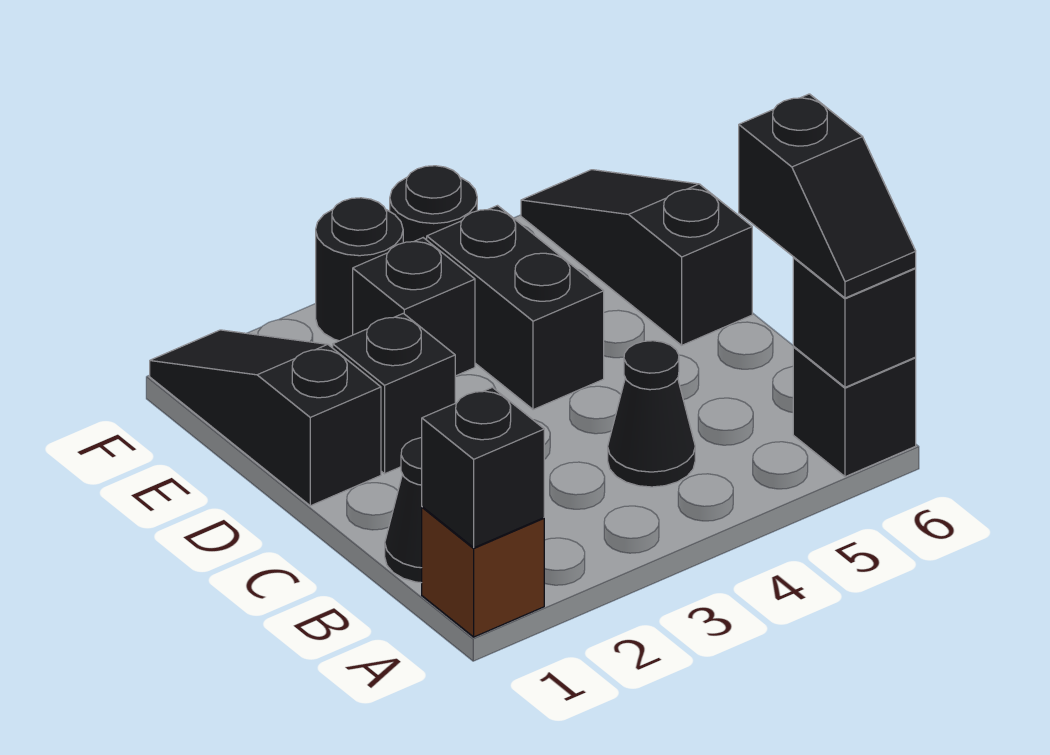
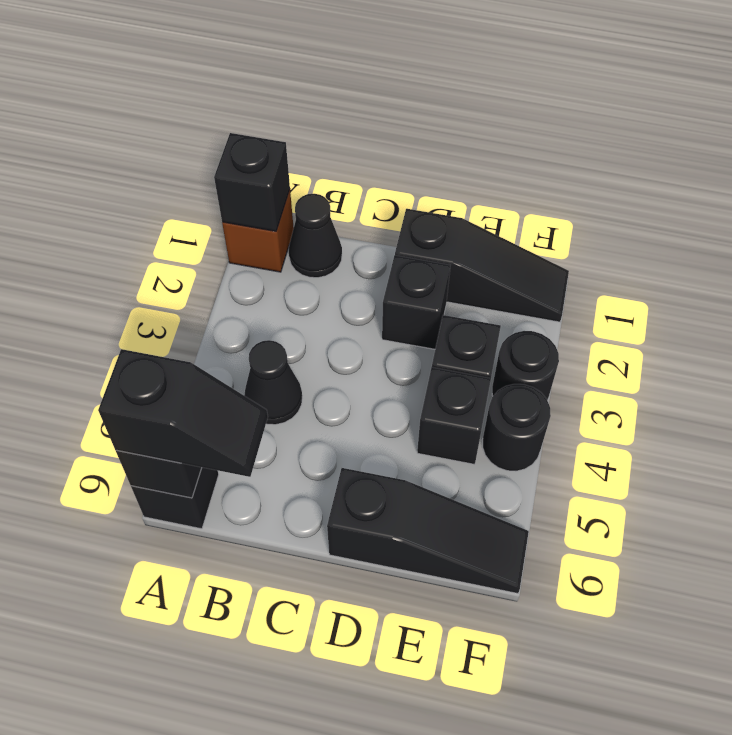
black 1x2 slope [739,94,916,298] -> black 1x2 slope turned to [98,349,268,477]
black 1x2 brick [427,206,604,410] -> black 1x1 brick [417,367,491,464]

